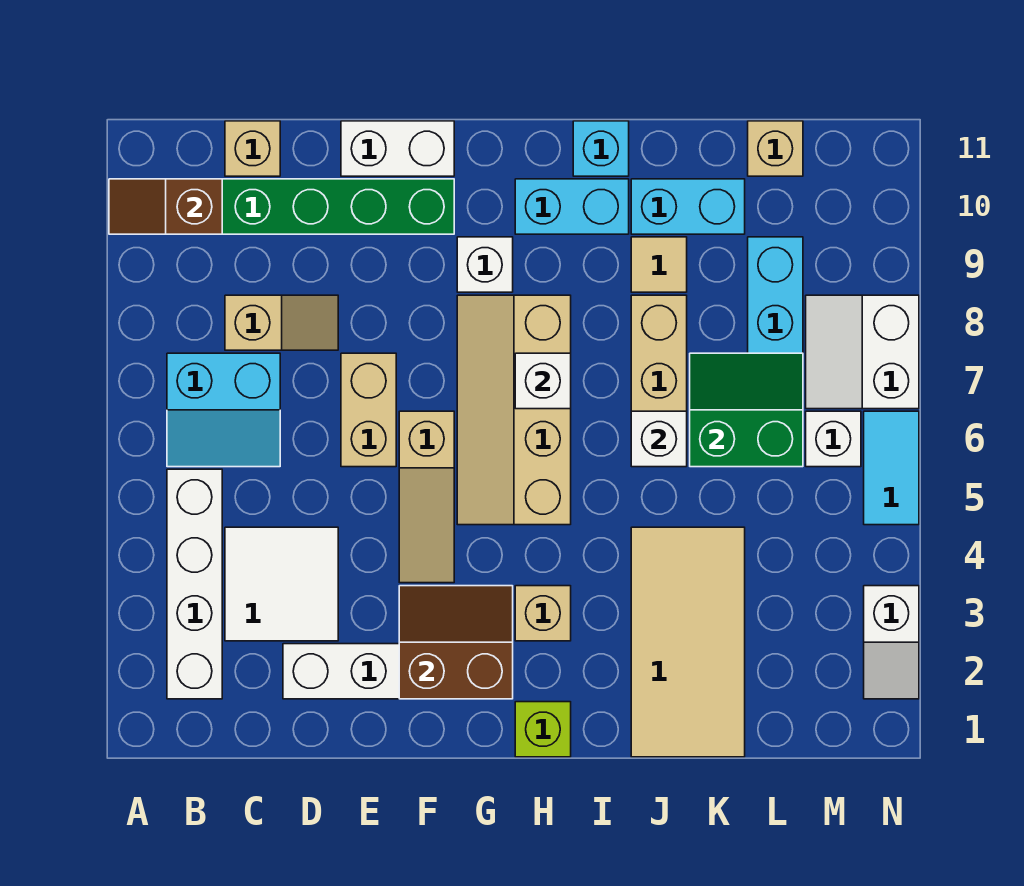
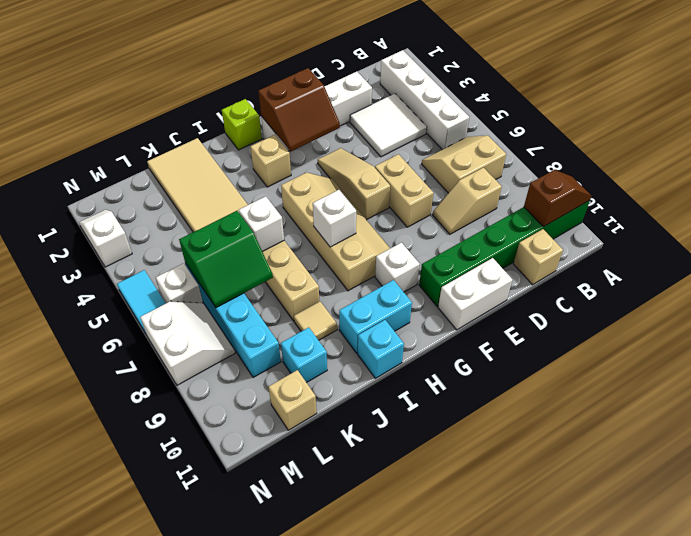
cyan 2x2 slope [167,353,280,467] -> tan 2x2 slope [422,136,506,193]
cyan 1x2 brick [631,179,745,234] -> cyan 1x1 brick [281,327,327,383]

